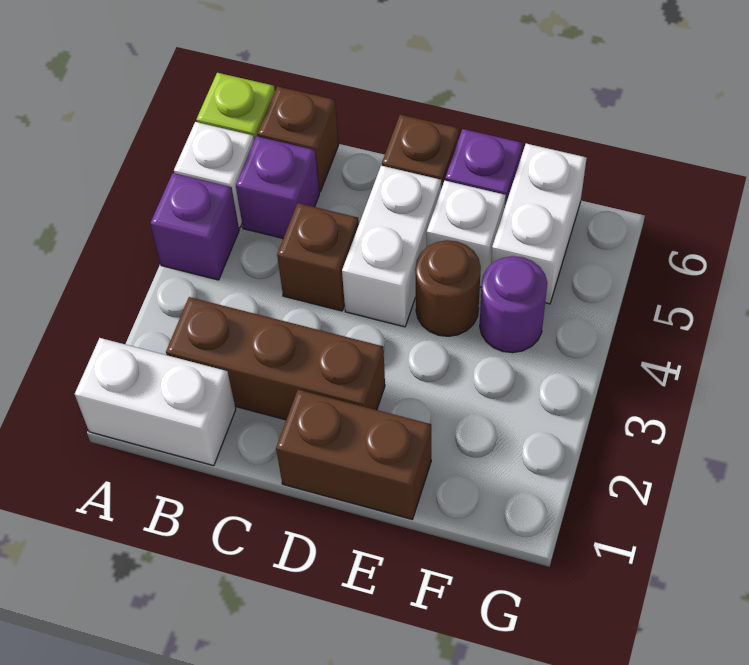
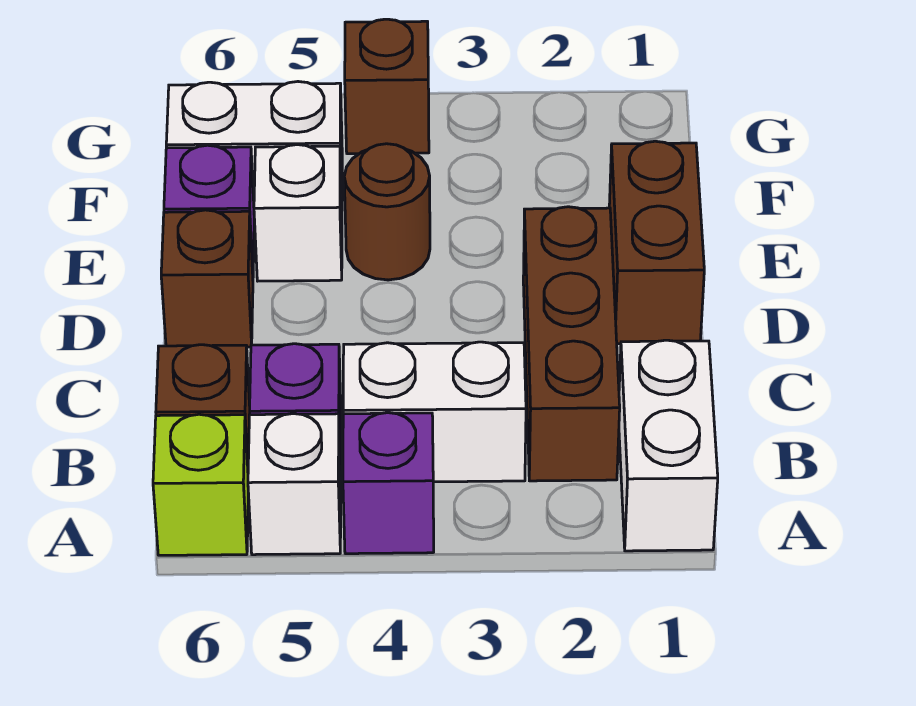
brown 1x1 brick [277,203,359,311] -> brown 1x1 brick moved to [345,19,429,154]
white 1x2 brick [342,166,441,327] -> white 1x2 brick moved to [343,342,526,482]
purple 1x1 round brick [480,256,547,353] -> none

